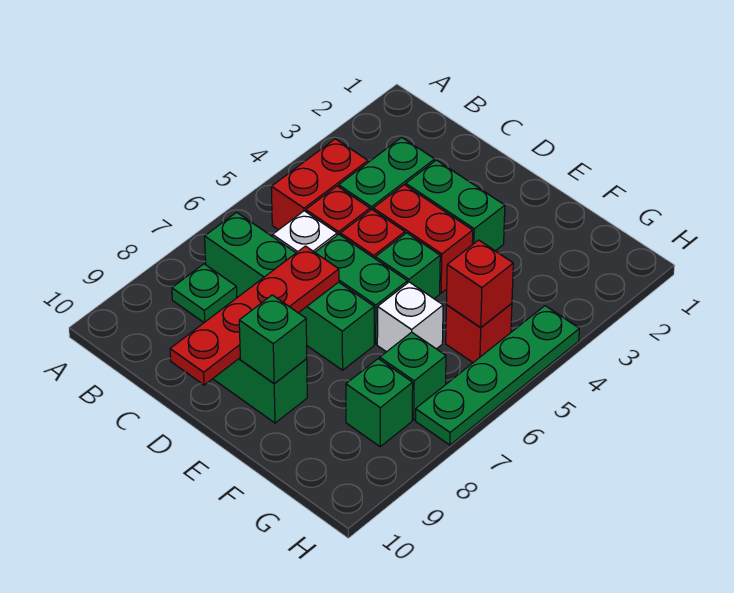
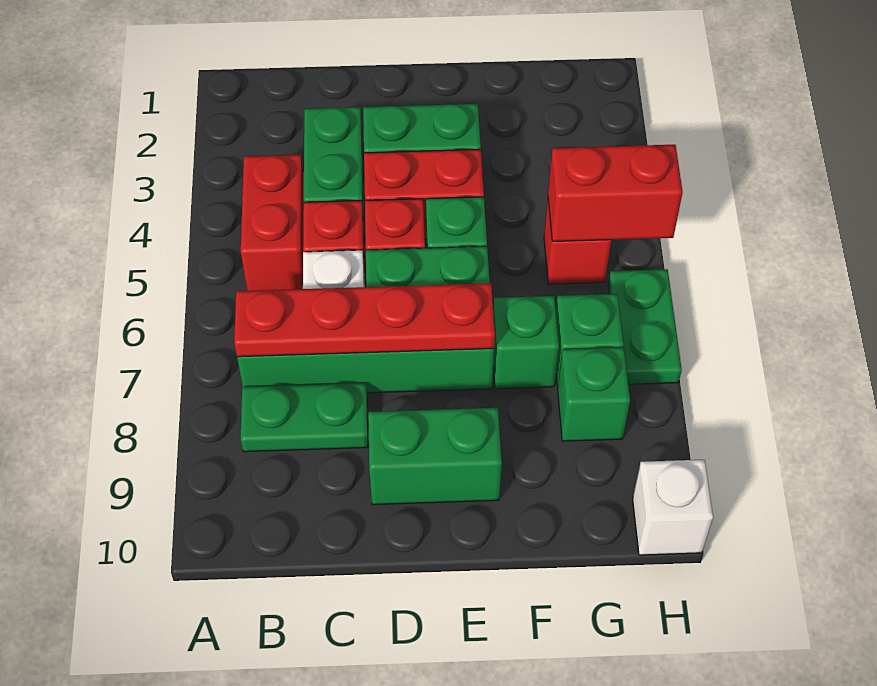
green 1x1 plate [172,264,237,322] -> green 1x2 plate [241,383,368,452]
red 1x4 plate [170,246,339,385] -> red 1x4 plate turned to [234,283,495,357]
green 1x1 brick [239,295,307,383] -> green 1x1 brick moved to [493,296,559,389]
white 1x1 brick [377,282,443,352] -> white 1x1 brick moved to [633,460,713,555]
red 1x1 brick [446,240,513,328] -> red 1x2 brick [548,145,683,241]
green 1x4 plate [415,306,579,445] -> green 1x2 plate [608,269,682,384]

